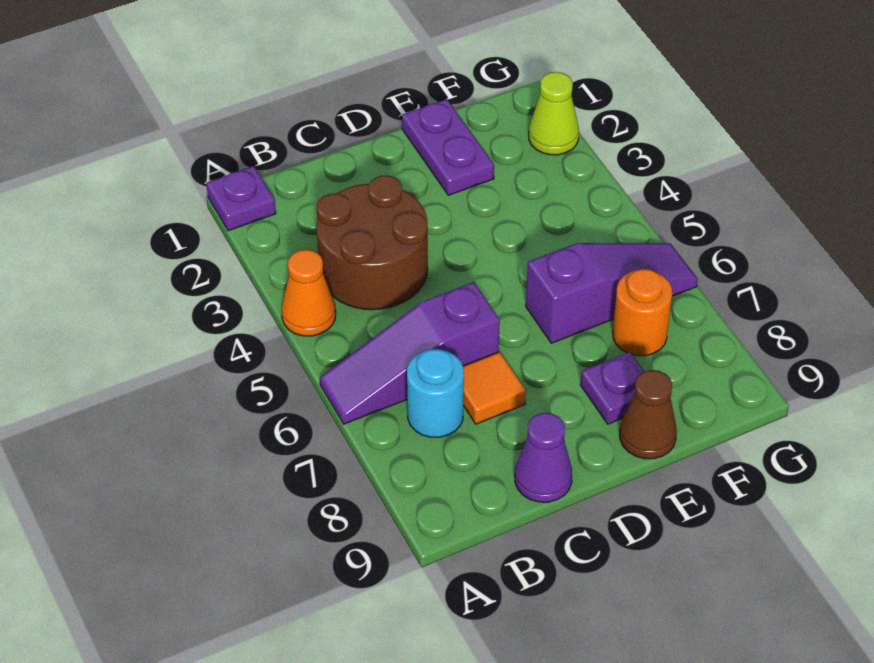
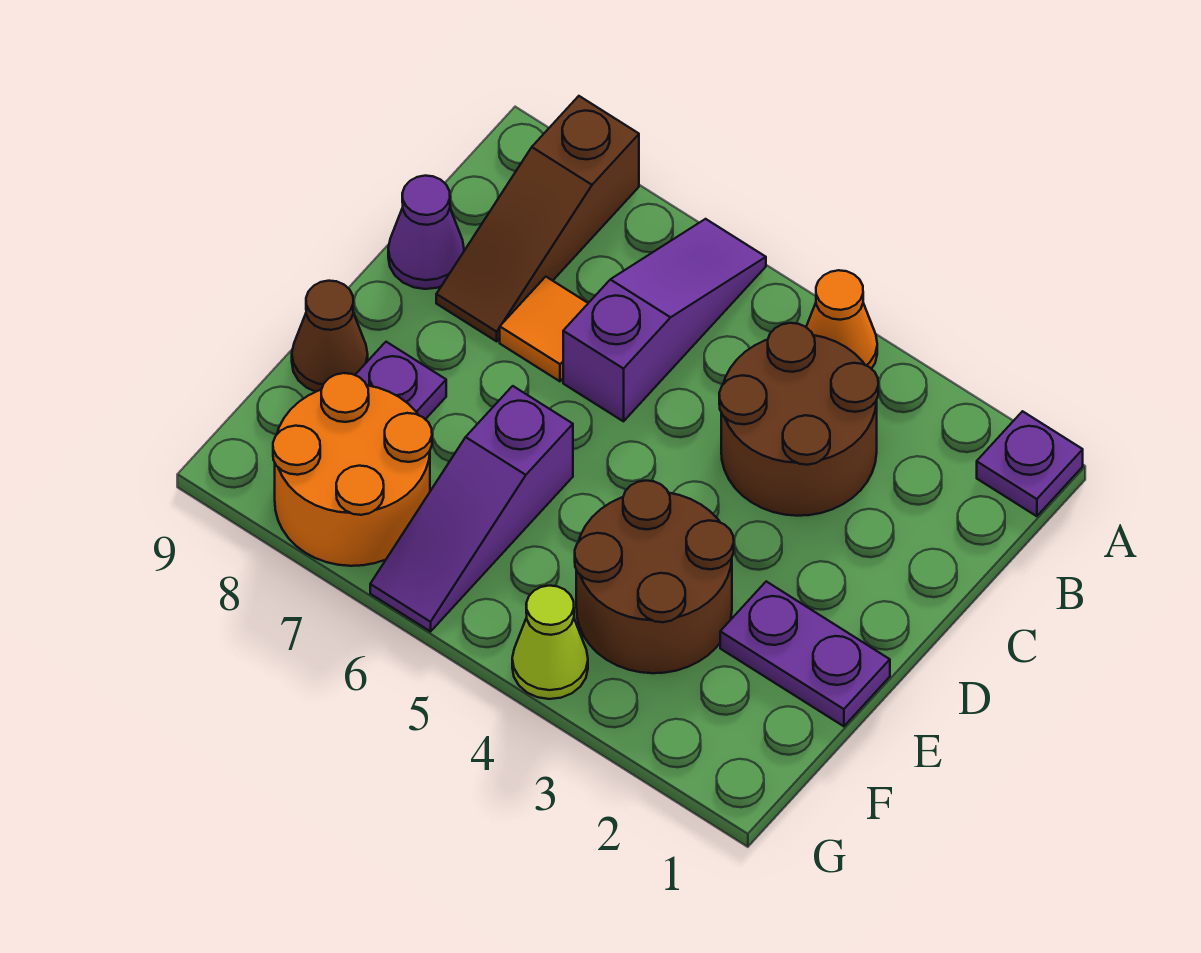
none -> brown 1x3 slope [436,96,639,341]
cyan 1x1 round brick [407,349,464,437] -> none
none -> brown 2x2 round brick [575,481,734,673]
orange 1x1 round brick [613,269,672,356] -> orange 2x2 round brick [273,373,432,566]
lime 1x1 cone [529,72,579,155] -> lime 1x1 cone moved to [512,586,588,699]

